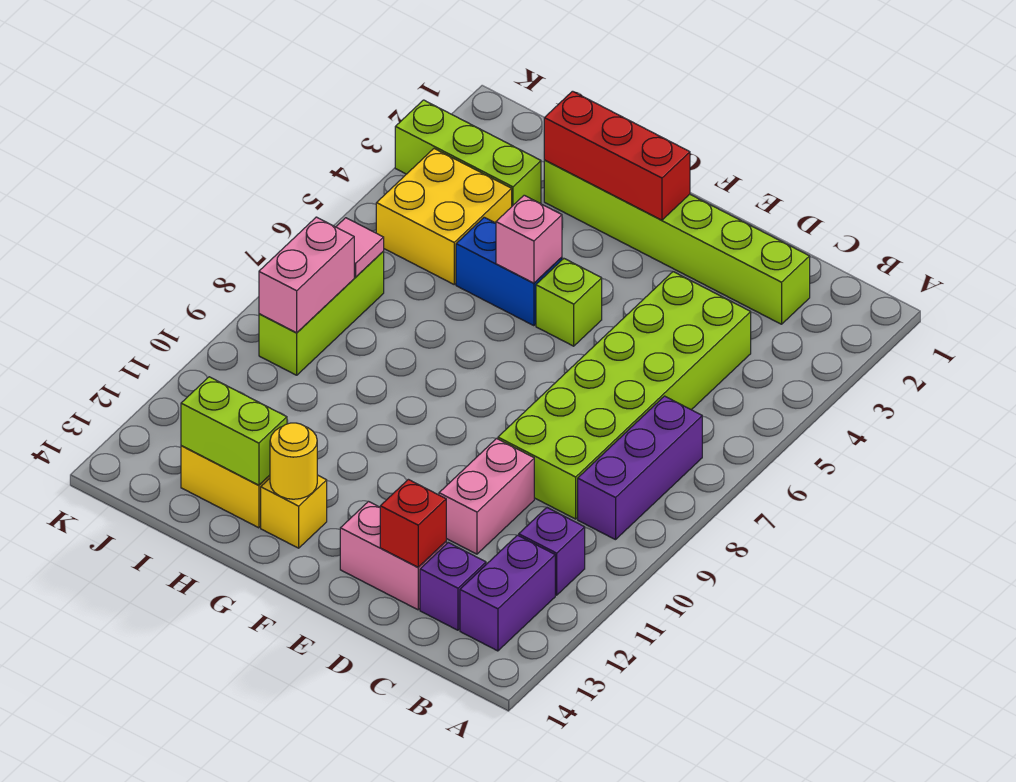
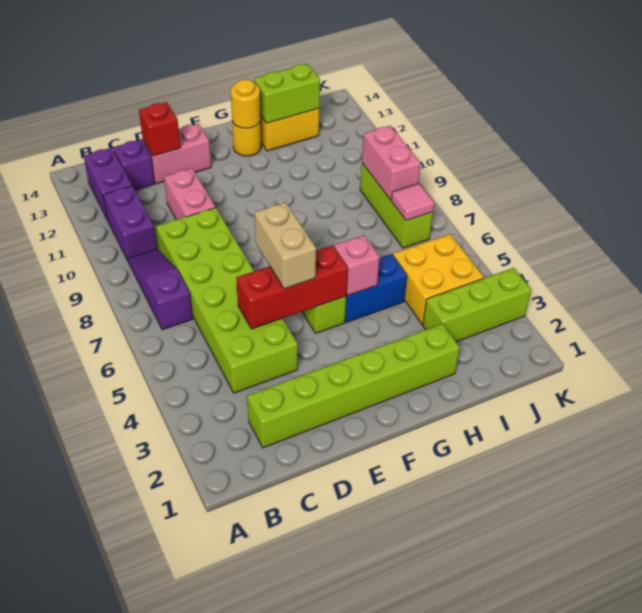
purple 1x3 brick [578,396,702,540] -> purple 1x3 slope [128,249,193,330]
purple 1x1 brick [519,508,585,595] -> purple 1x2 brick [103,186,157,261]
none -> tan 1x2 brick [254,202,316,289]
red 1x3 brick [544,91,690,220] -> red 1x3 brick moved to [236,245,348,329]
yellow 1x1 brick [261,475,327,548] -> yellow 1x1 round brick [232,120,261,156]

